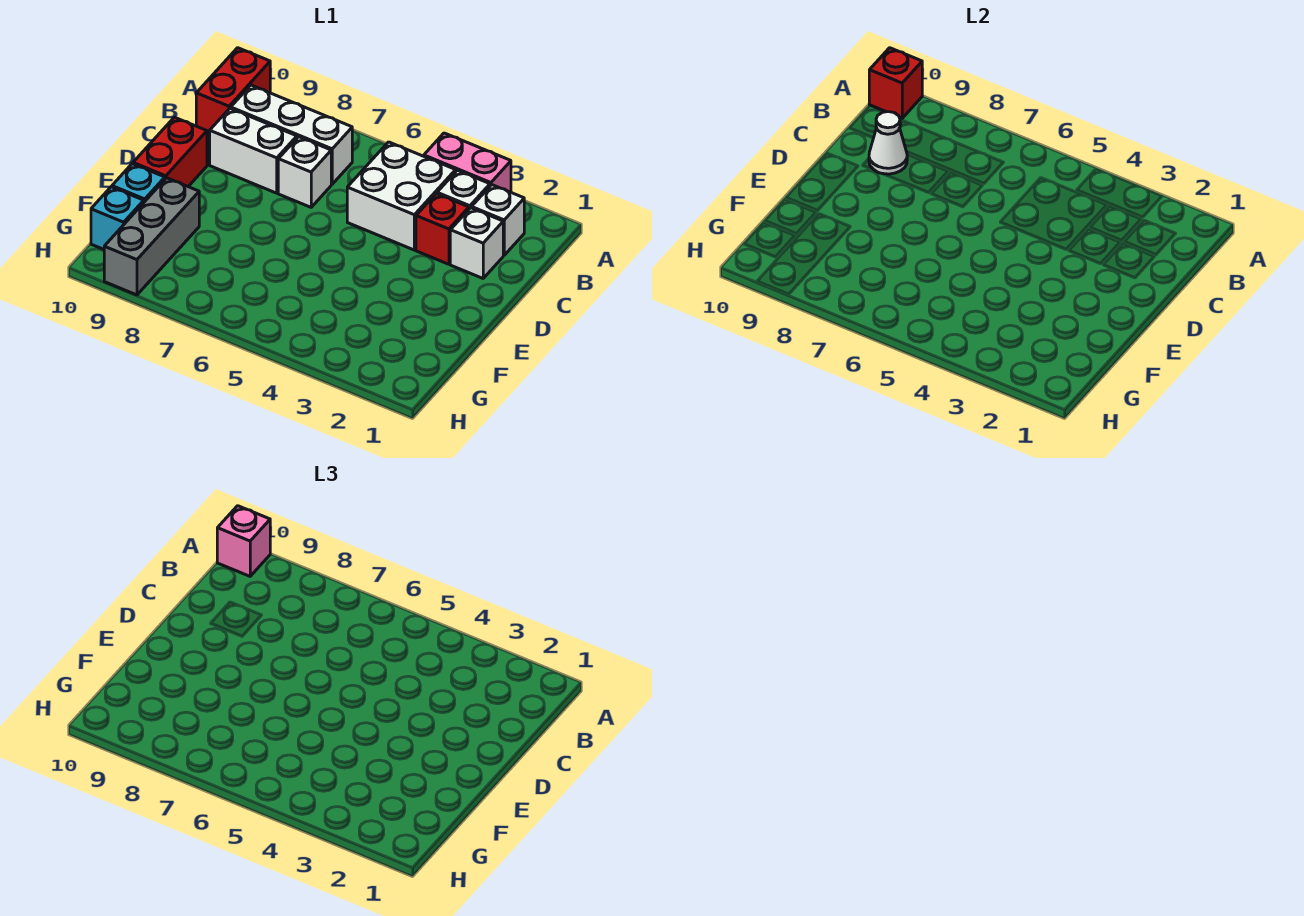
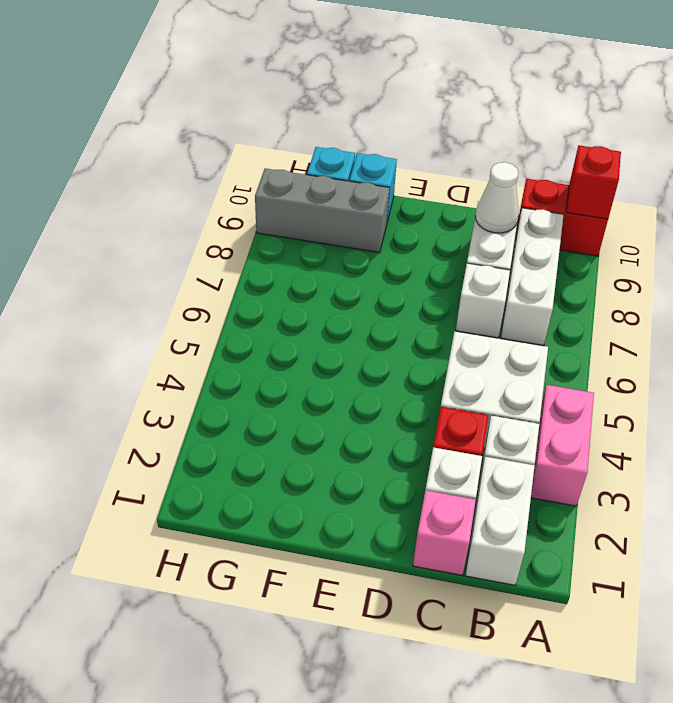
pink 1x1 brick [217,506,270,576] -> pink 1x1 brick moved to [413,490,476,575]
white 1x1 brick [472,185,524,255] -> white 1x2 brick [465,457,535,585]
red 1x2 brick [133,117,207,186] -> none

